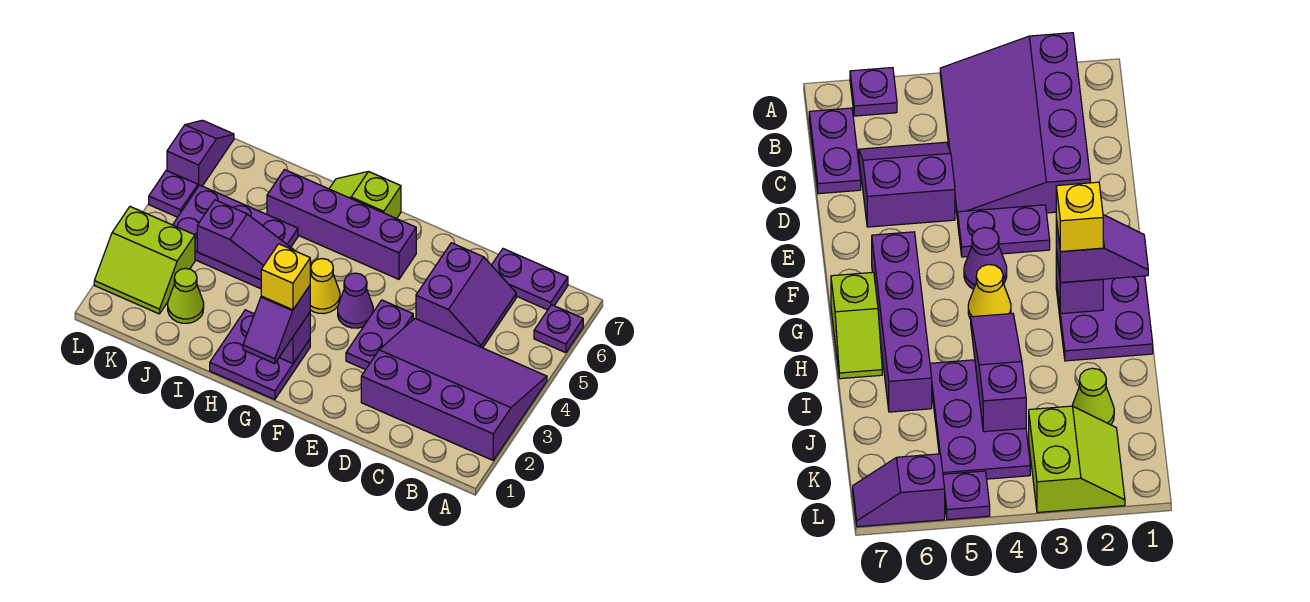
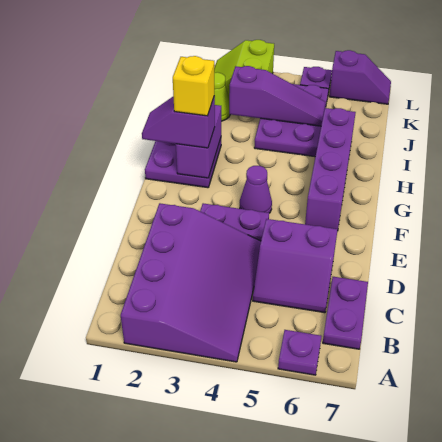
purple 1x1 brick [279,313,310,364] -> purple 1x2 brick [176,105,221,178]
yellow 1x1 cone [310,259,340,314] -> none
lime 1x2 slope [329,172,401,219] -> none
purple 1x3 slope [197,200,312,280] -> purple 1x3 slope turned to [229,66,325,126]

